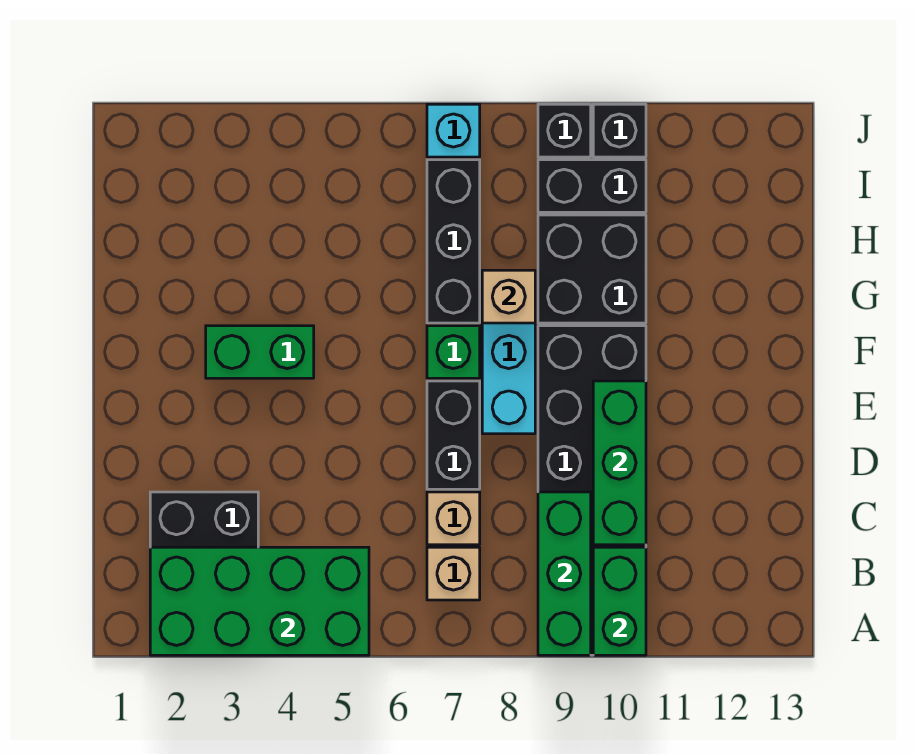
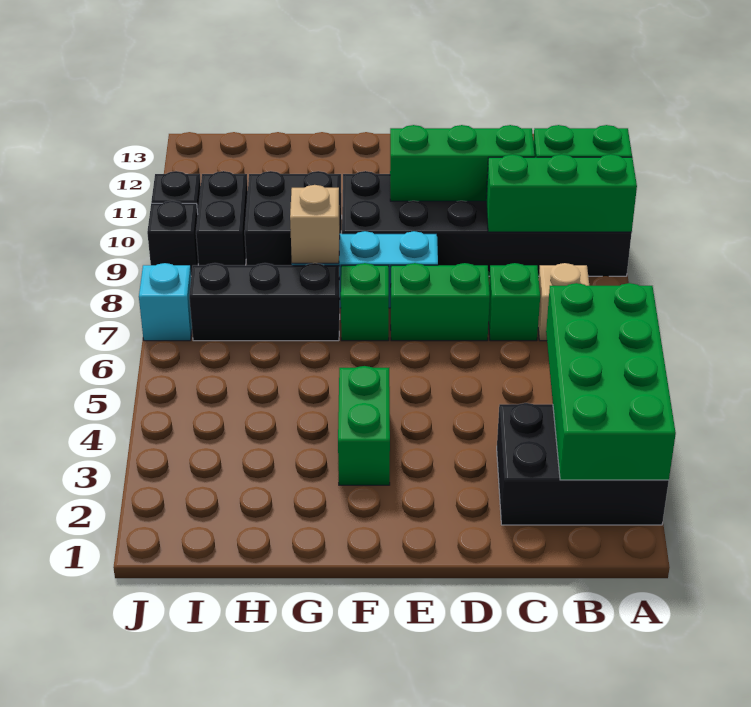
tan 1x1 brick [427,492,480,545] -> green 1x1 brick [489,263,540,341]
black 1x2 brick [427,381,480,489] -> green 1x2 brick [391,263,490,341]

